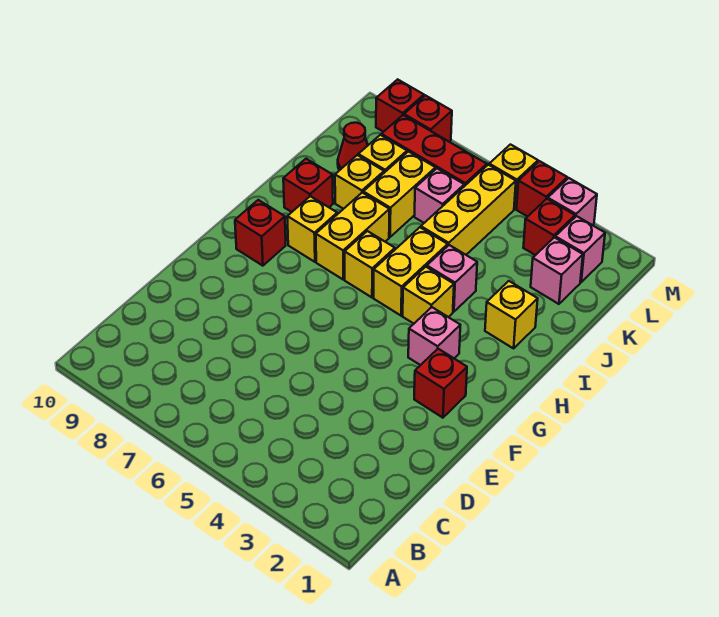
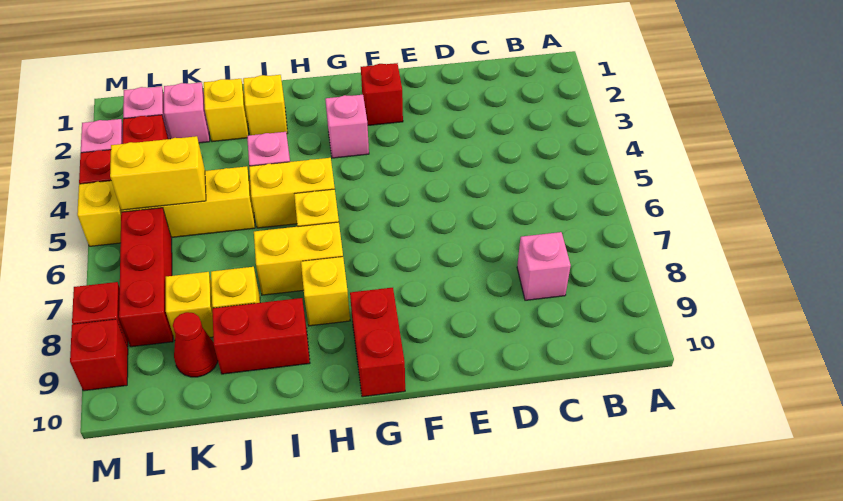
red 1x1 brick [235,200,286,266] -> red 1x2 brick [350,288,405,397]
yellow 1x1 brick [403,267,454,324] -> yellow 1x1 brick moved to [204,79,249,142]
red 1x1 brick [283,159,333,212] -> red 1x2 brick [212,298,310,374]
yellow 1x2 brick [363,152,436,237] -> yellow 1x2 brick moved to [110,136,206,210]
pink 1x1 brick [414,168,464,223] -> pink 1x1 brick moved to [517,232,571,300]

